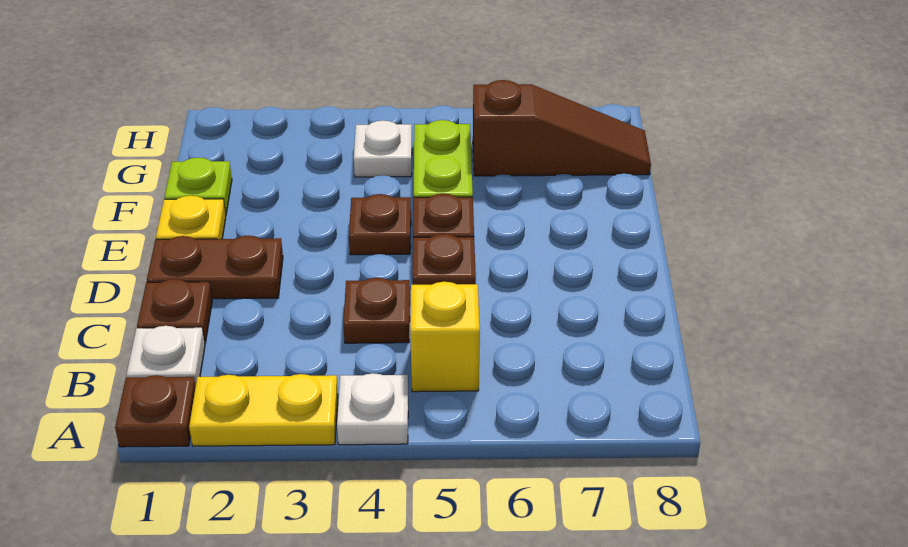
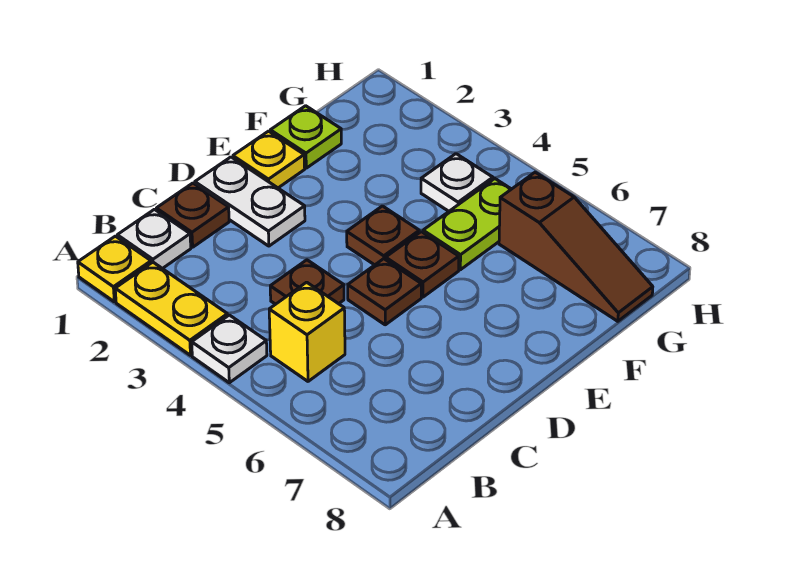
brown 1x1 plate [115,375,196,447] -> yellow 1x1 plate [78,236,151,302]
brown 1x2 plate [147,236,283,299] -> white 1x2 plate [195,157,305,246]

